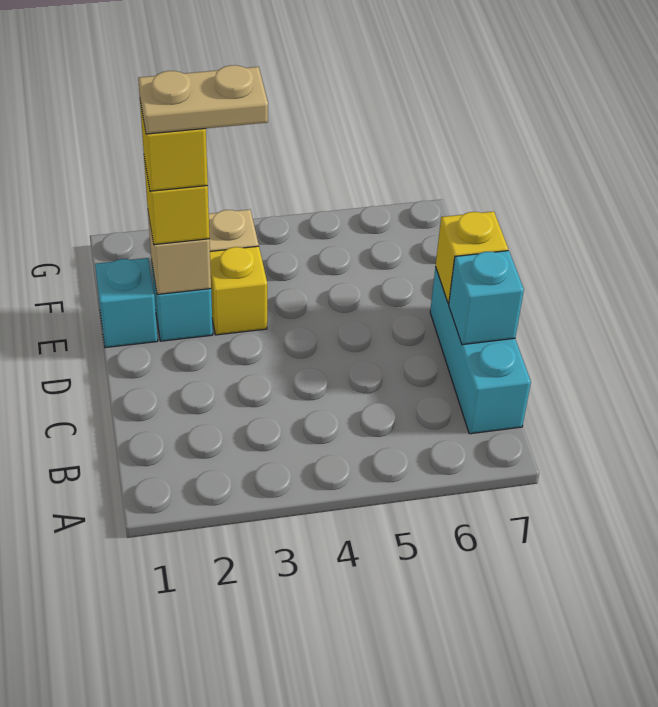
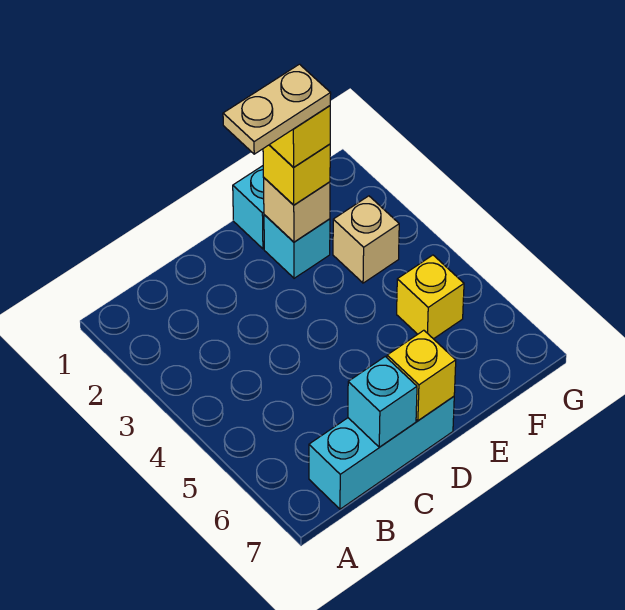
tan 1x2 plate [138,65,268,134] -> tan 1x2 plate turned to [223,64,331,154]
yellow 1x1 brick [210,246,267,335] -> yellow 1x1 brick moved to [397,255,464,339]

